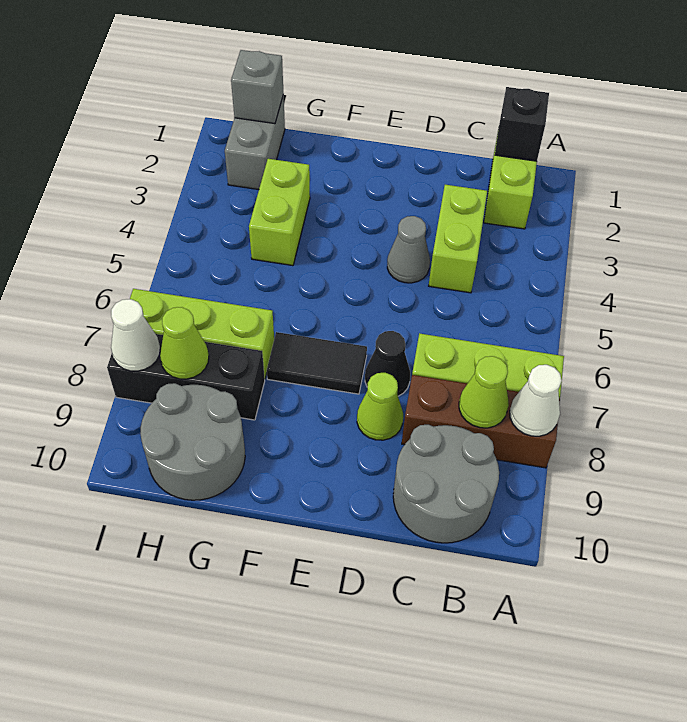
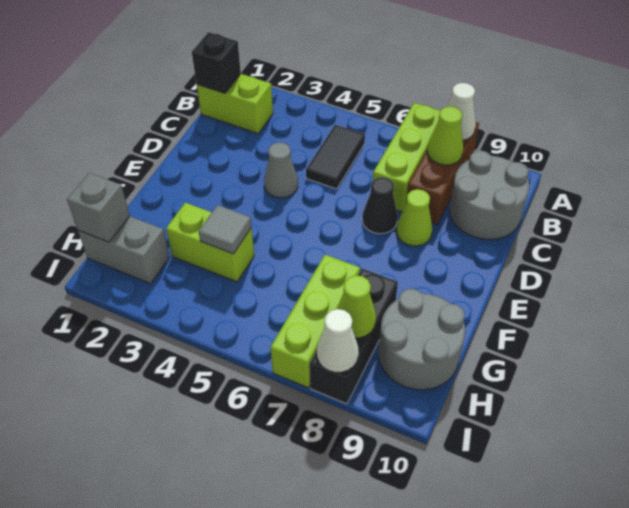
lime 1x2 brick [429,185,487,293] -> none
black 1x2 tile [267,332,367,394] -> black 1x2 tile moved to [306,125,365,189]
none -> grey 1x1 tile [199,205,252,254]

